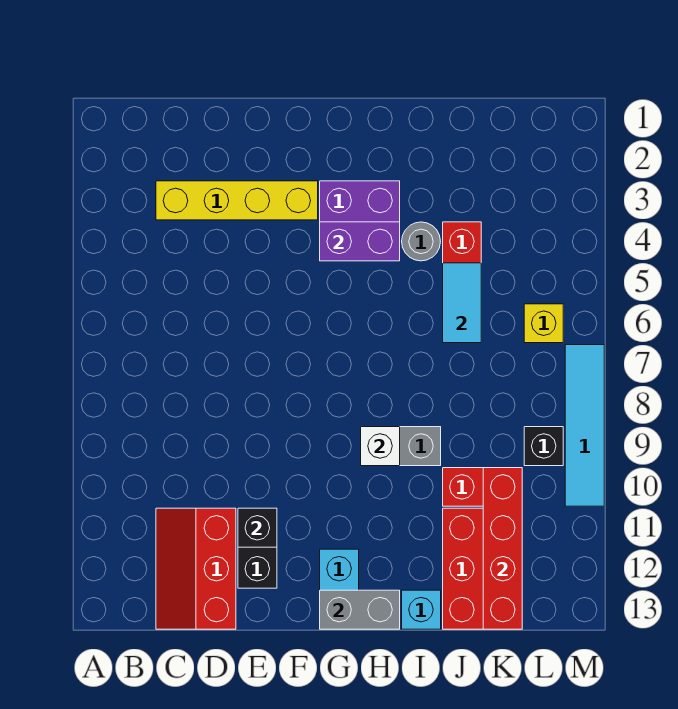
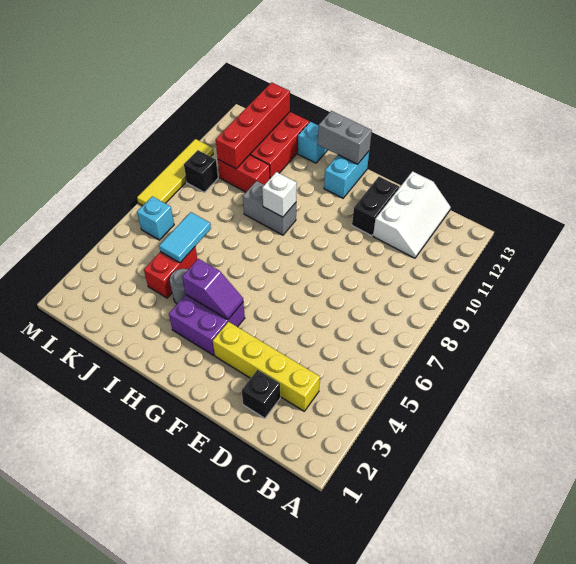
red 2x3 slope [156,508,236,629] -> white 2x3 slope [373,171,451,258]
black 1x1 brick [238,508,277,547] -> black 1x1 brick moved to [242,370,280,418]
purple 1x2 brick [320,222,400,261] -> purple 1x2 slope [182,259,243,319]
yellow 1x1 brick [524,304,563,343] -> cyan 1x1 brick [137,196,174,240]
cyan 1x4 tile [565,345,604,506] -> yellow 1x4 tile [137,139,213,206]

